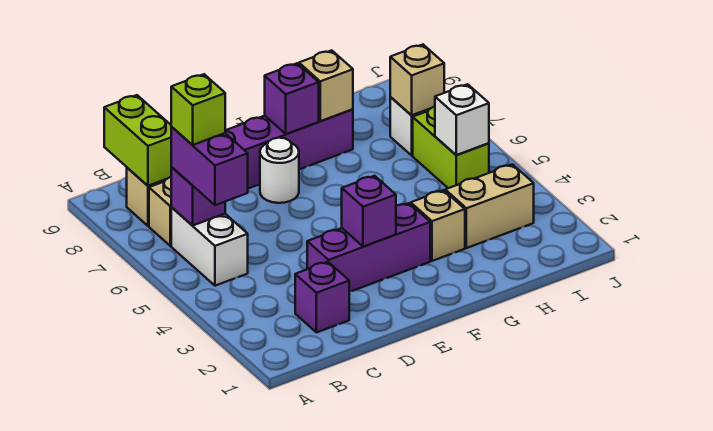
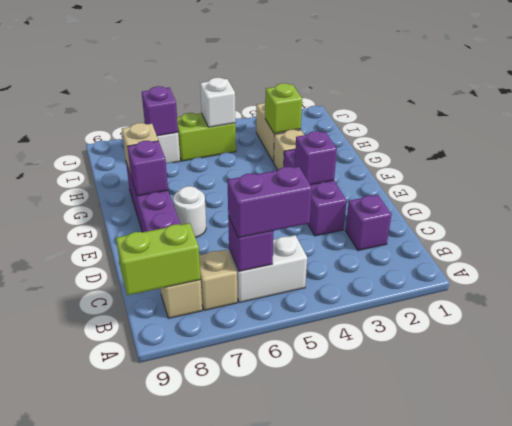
lime 1x1 brick [171,74,225,145] -> lime 1x1 brick moved to [265,83,302,133]
tan 1x1 brick [390,45,444,115] -> purple 1x1 brick [142,86,178,136]

